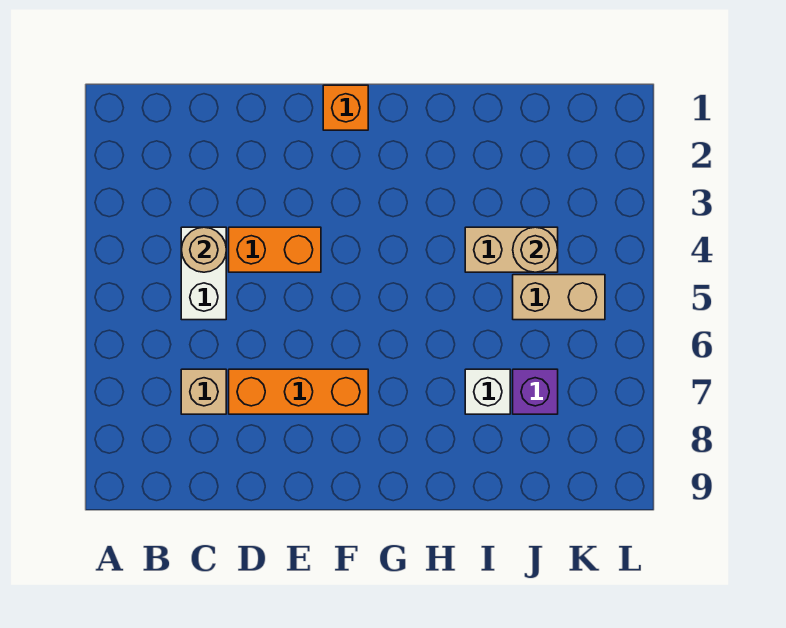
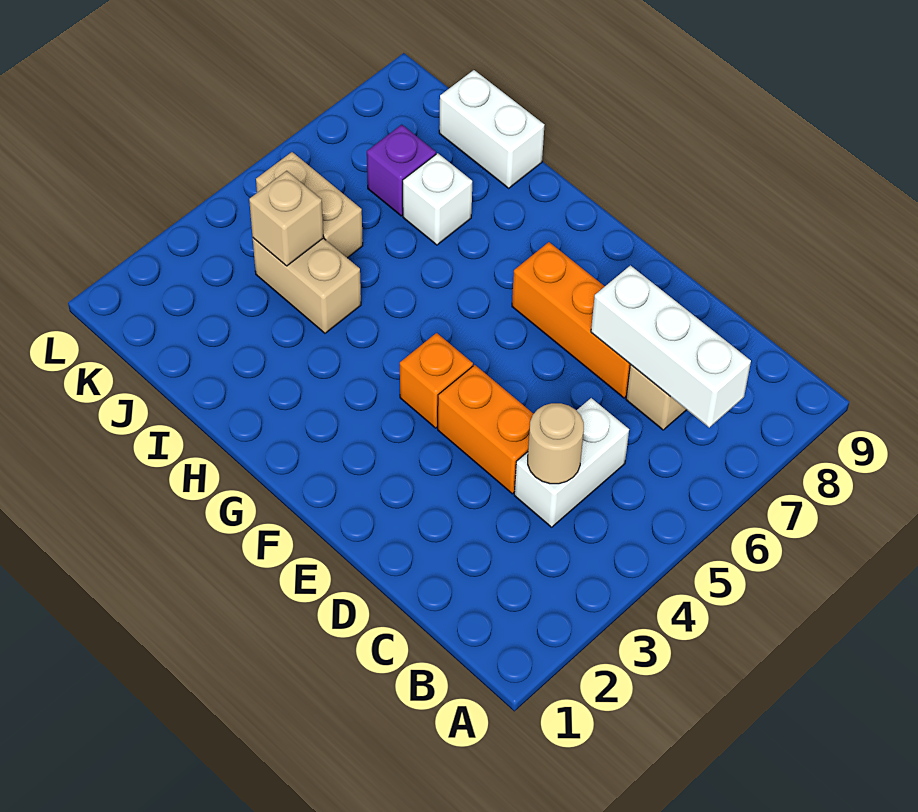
none -> white 1x3 brick [591,265,751,428]
orange 1x1 brick [323,85,368,130] -> orange 1x1 brick moved to [400,333,473,428]
none -> white 1x2 brick [439,70,544,188]
tan 1x1 round brick [513,227,558,272] -> tan 1x1 brick [249,171,324,266]

